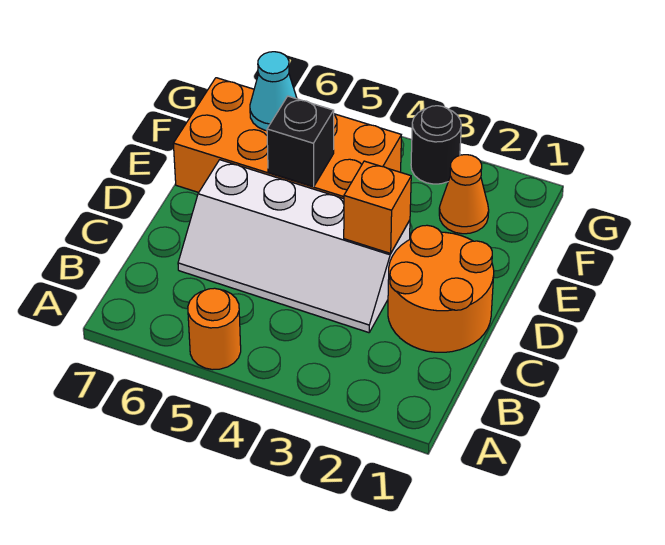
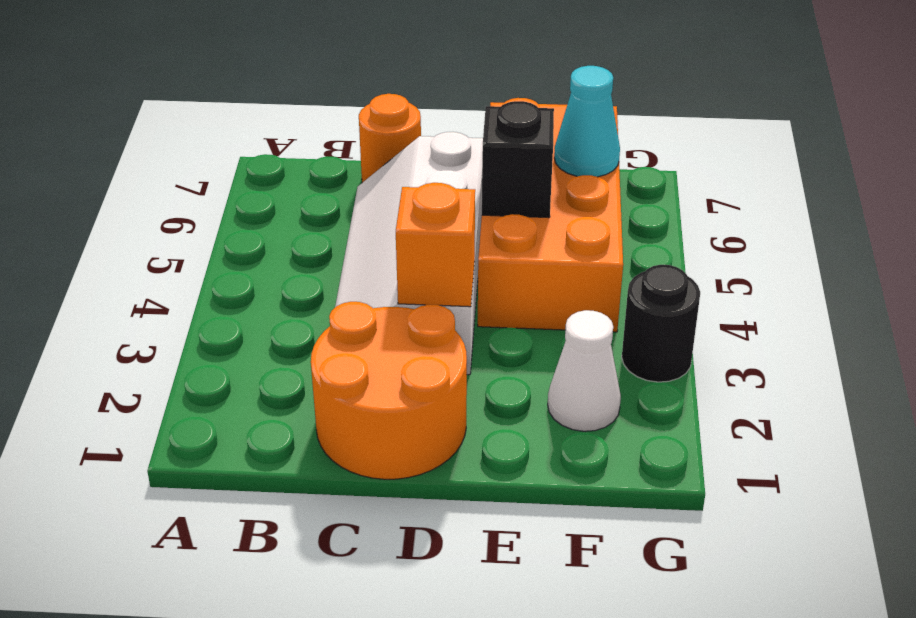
orange 1x1 round brick [188,288,241,370] -> orange 1x1 round brick moved to [359,94,421,183]
orange 1x1 cone [439,155,489,234] -> white 1x1 cone [548,310,621,431]

